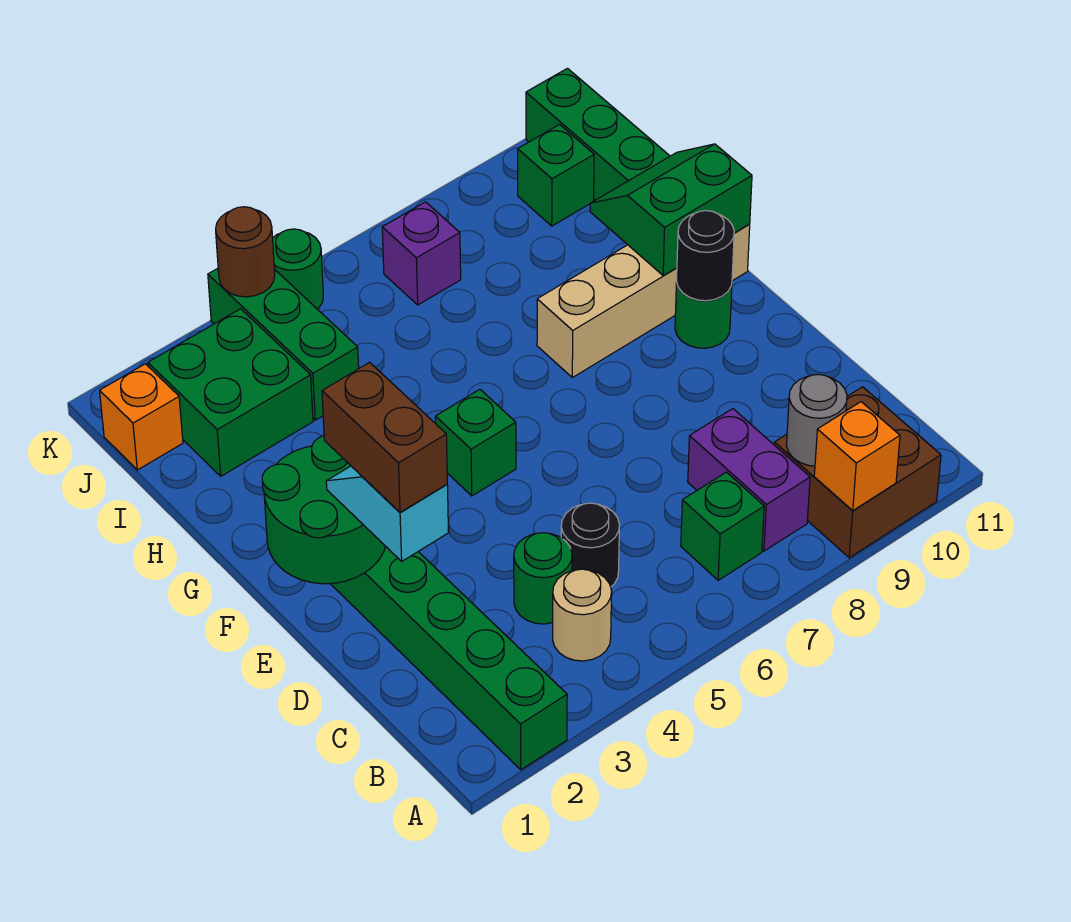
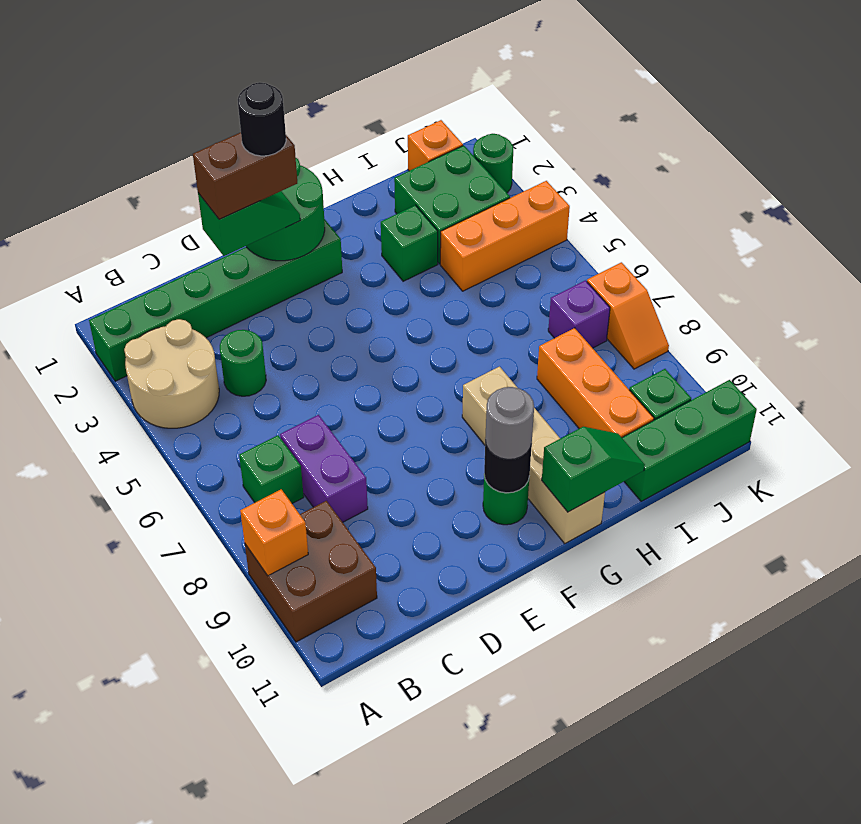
tan 1x1 round brick [553,569,612,661] -> tan 2x2 round brick [124,319,219,428]
purple 1x2 brick [688,409,810,551] -> purple 1x2 brick turned to [280,415,368,522]
grey 1x1 round brick [786,374,847,466] -> grey 1x1 round brick moved to [485,387,534,459]
black 1x1 round brick [561,503,619,587] -> black 1x1 round brick moved to [238,82,286,156]
cyan 1x2 slope [326,466,448,561] -> green 1x2 slope [198,191,300,256]
green 1x1 brick [435,389,516,496] -> green 1x1 brick moved to [381,205,438,281]
green 2x2 slope [590,144,752,275] -> green 1x2 slope [542,427,645,512]
green 1x3 brick [208,269,359,420] -> orange 1x3 brick [440,181,570,291]
none -> orange 1x3 brick [537,328,654,437]
brown 1x1 round brick [216,207,275,297] -> none
green 1x1 round brick [273,229,323,309] -> green 1x1 round brick moved to [473,134,513,193]
none -> orange 1x2 slope [587,262,669,369]

